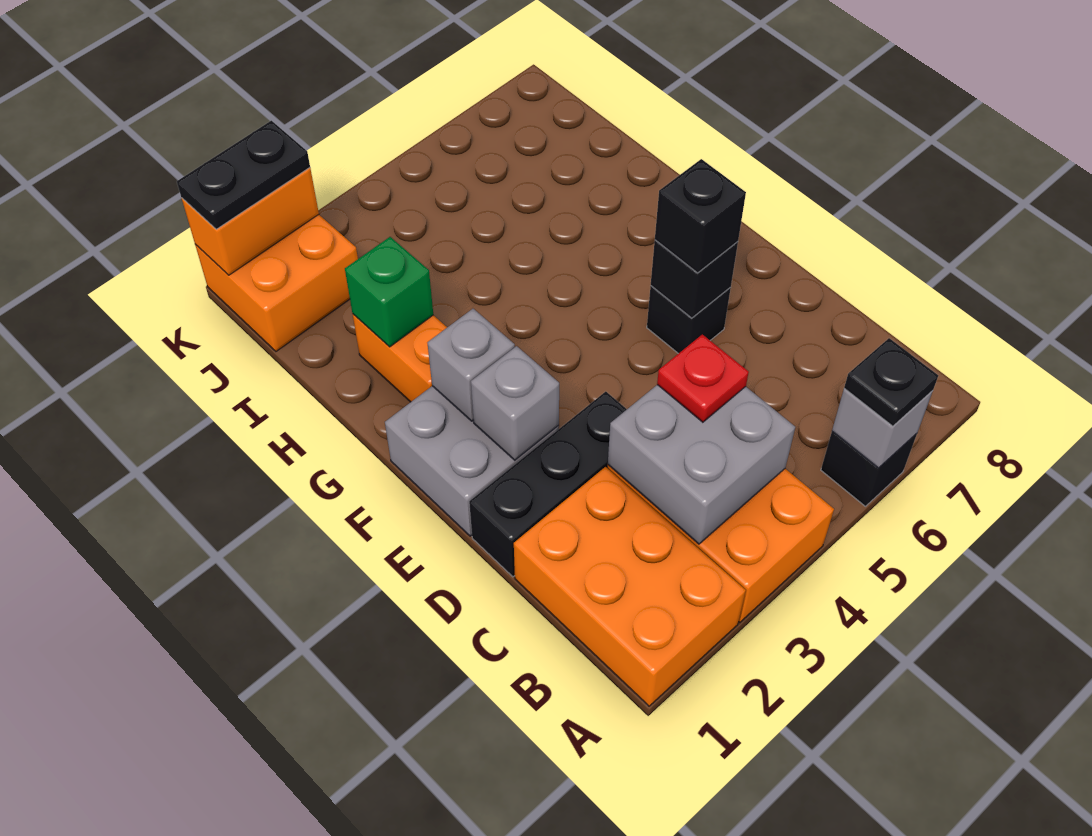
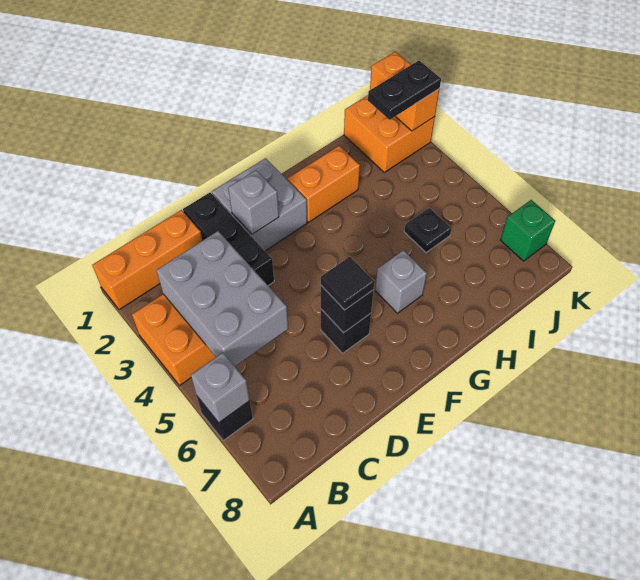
orange 2x3 brick [514,467,746,706] -> orange 1x3 brick [92,210,202,310]
black 1x1 plate [844,338,938,426] -> black 1x1 plate moved to [404,208,451,252]
grey 2x2 brick [608,385,795,544] -> grey 2x3 brick [156,231,288,366]
red 1x1 plate [657,334,749,422] -> none
black 1x1 brick [655,159,746,273] -> black 1x1 tile [321,257,374,310]
grey 1x1 brick [428,309,515,421] -> grey 1x1 brick moved to [375,250,427,313]
green 1x1 brick [345,237,433,347] -> green 1x1 brick moved to [500,200,555,261]
black 1x2 plate [177,121,310,229] -> black 1x2 plate turned to [368,61,441,120]

